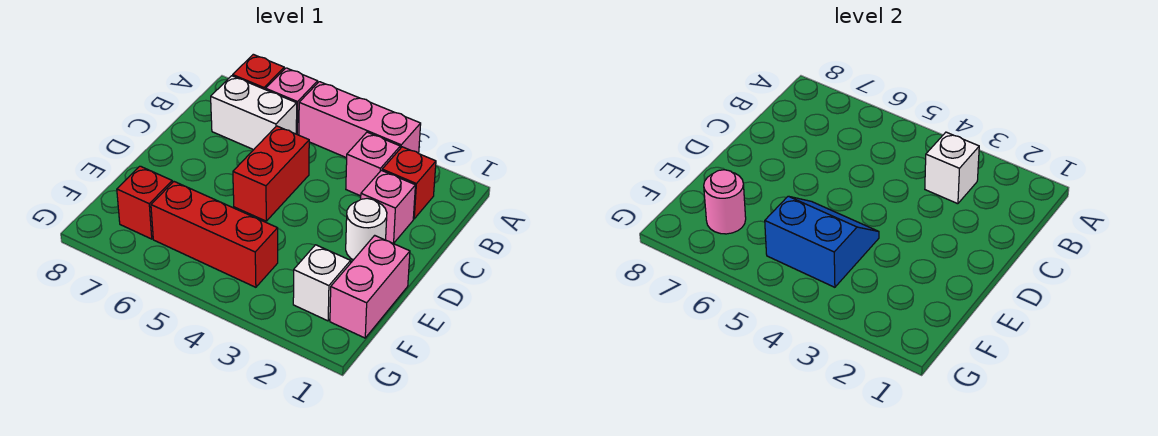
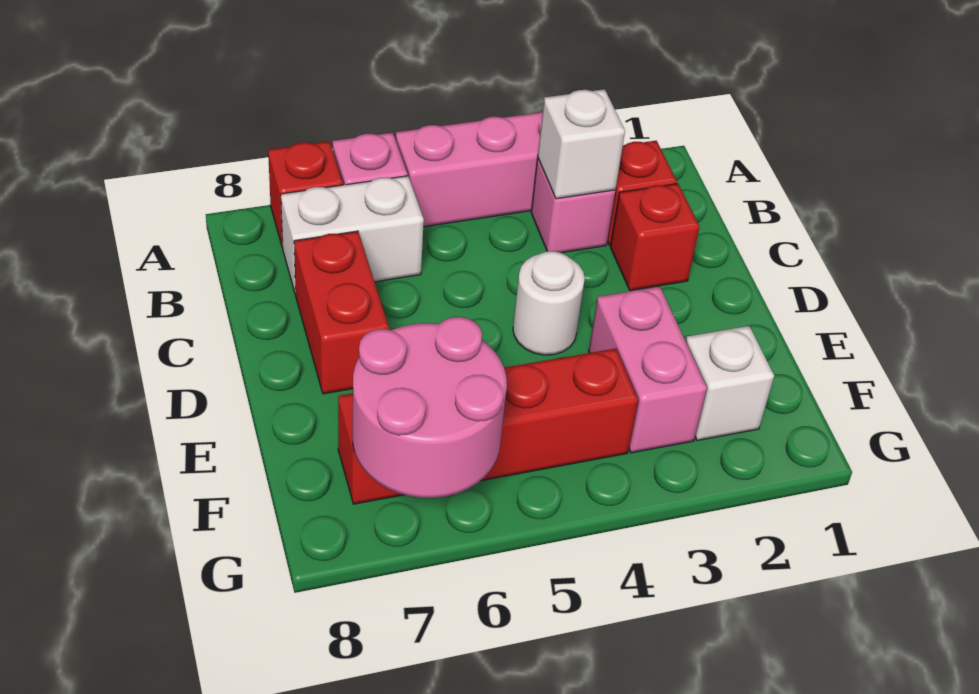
pink 1x1 brick [361,170,415,244] -> red 1x1 brick [610,184,700,291]
red 1x2 brick [233,126,309,221] -> red 1x2 brick moved to [294,231,389,394]
white 1x1 round brick [346,198,387,260] -> white 1x1 round brick moved to [513,251,585,355]
pink 1x2 brick [330,235,410,338] -> pink 1x2 brick moved to [589,287,707,453]
blue 2x2 slope [765,196,879,287] -> none
pink 1x1 round brick [704,170,746,234] -> pink 2x2 round brick [353,317,507,498]

